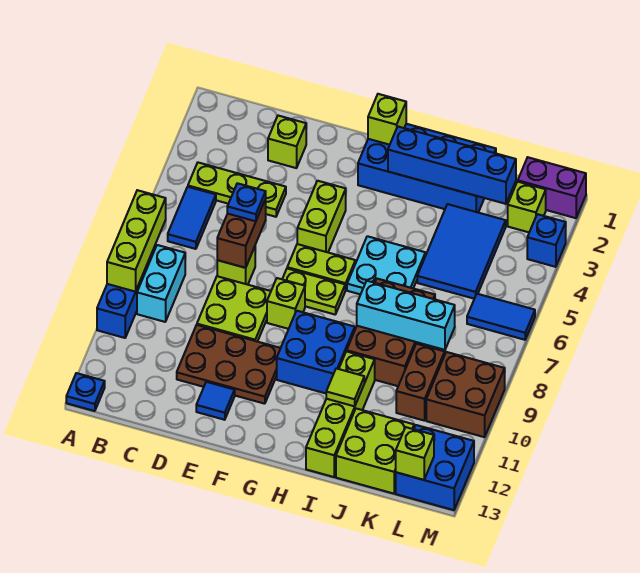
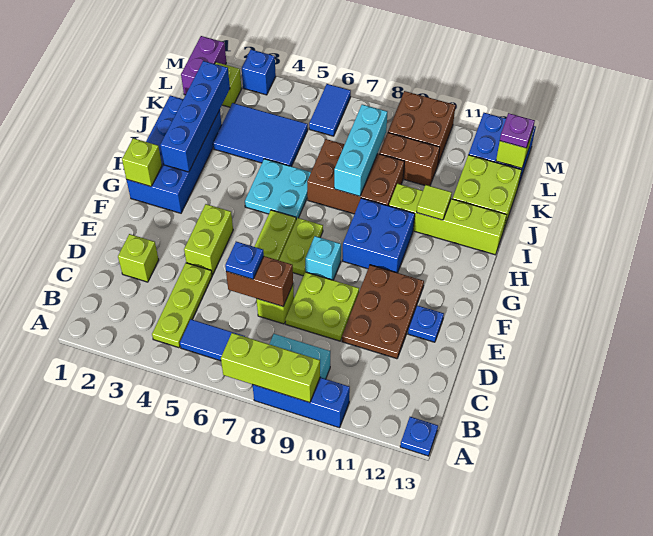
blue 1x1 tile [196,382,235,420] -> blue 1x1 plate [408,305,444,342]
lime 1x2 brick [297,181,346,252] -> lime 1x2 brick turned to [184,204,233,275]
lime 1x1 brick [267,278,305,329] -> cyan 1x1 brick [305,236,341,280]
none -> purple 1x1 plate [500,113,535,148]

